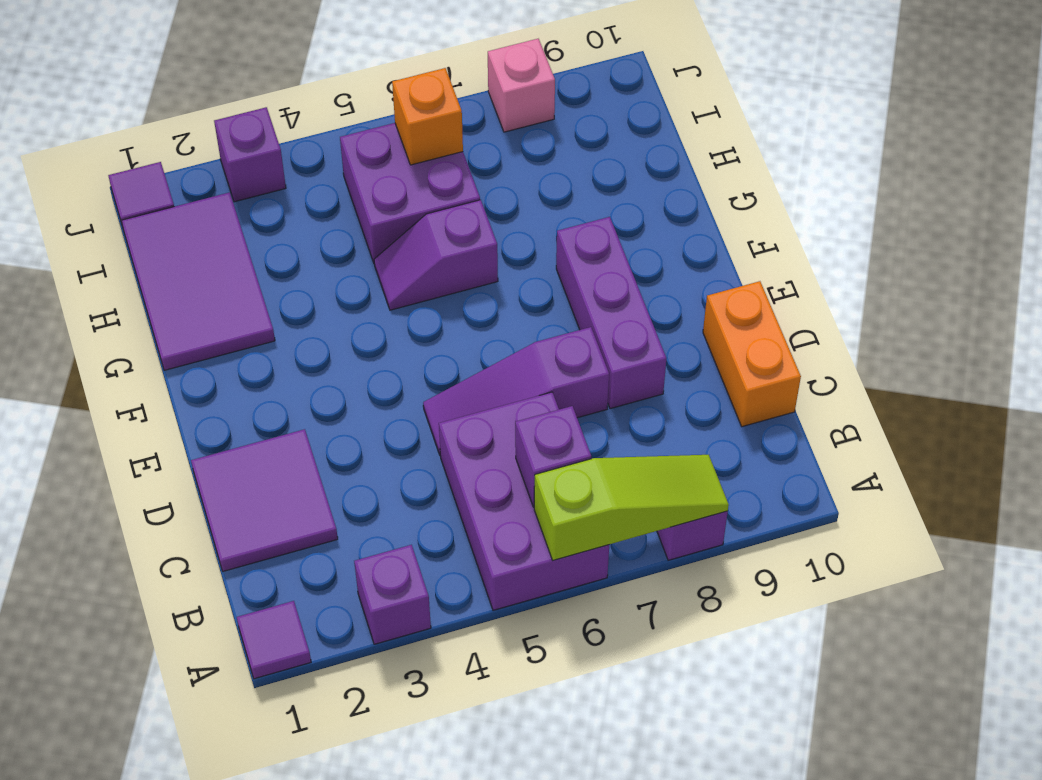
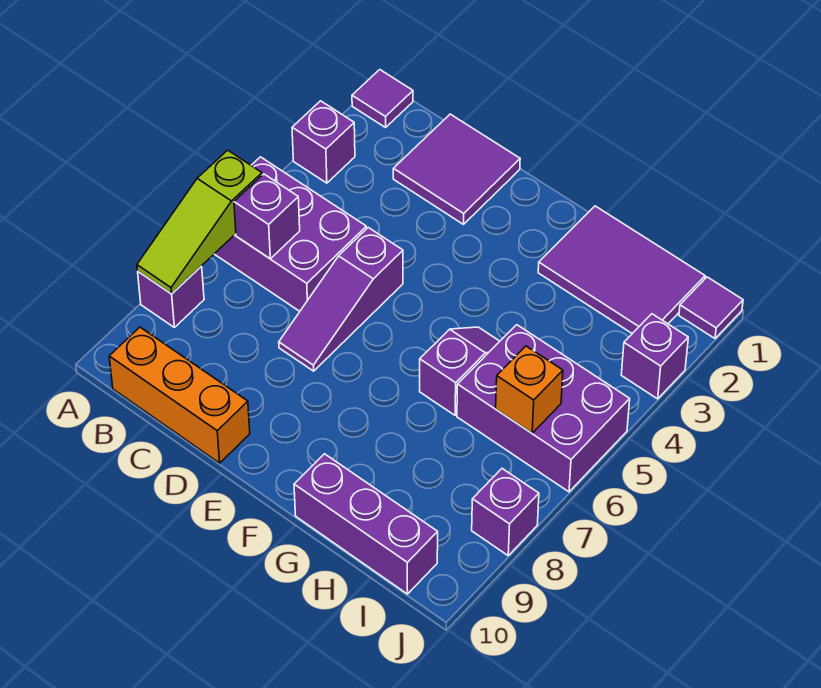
orange 1x2 brick [703,281,801,427] -> orange 1x3 brick [109,327,250,463]
purple 1x3 slope [423,327,609,455] -> purple 1x3 slope turned to [279,228,403,371]
purple 1x3 brick [556,217,666,409] -> purple 1x3 brick moved to [294,454,438,594]
purple 2x2 brick [340,123,480,262] -> purple 2x3 brick [457,325,630,492]
pink 1x1 brick [488,39,555,132] -> purple 1x1 brick [472,469,539,555]

